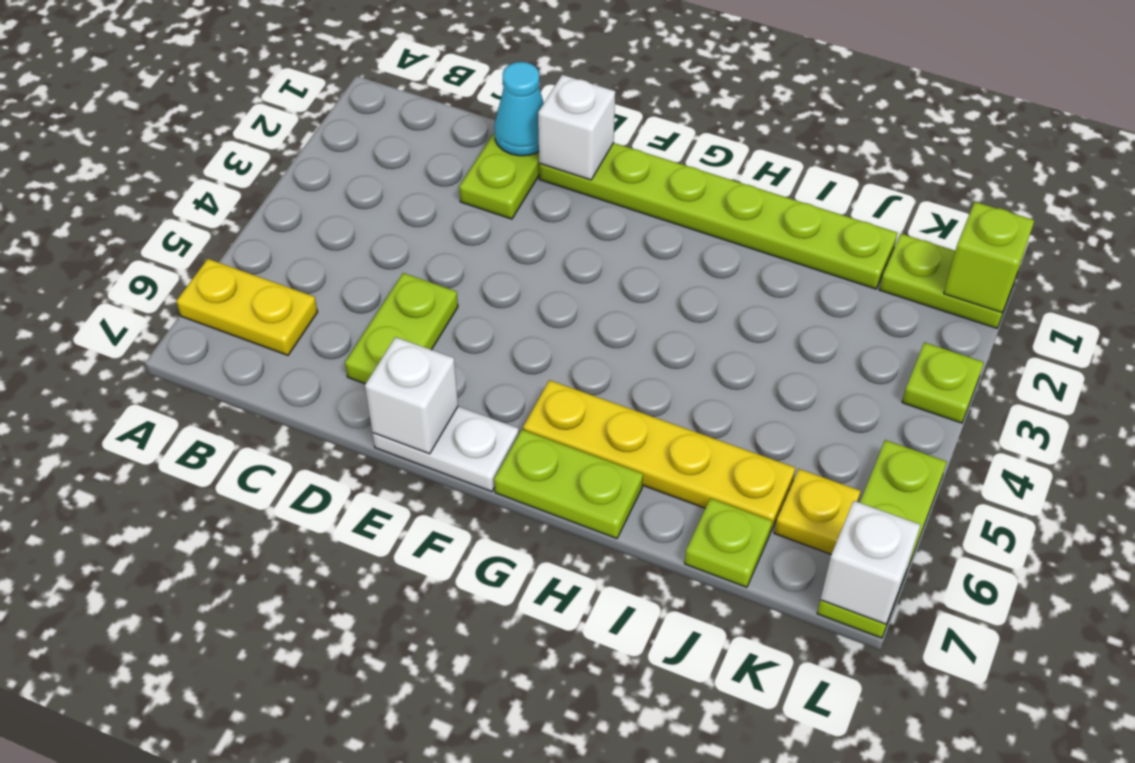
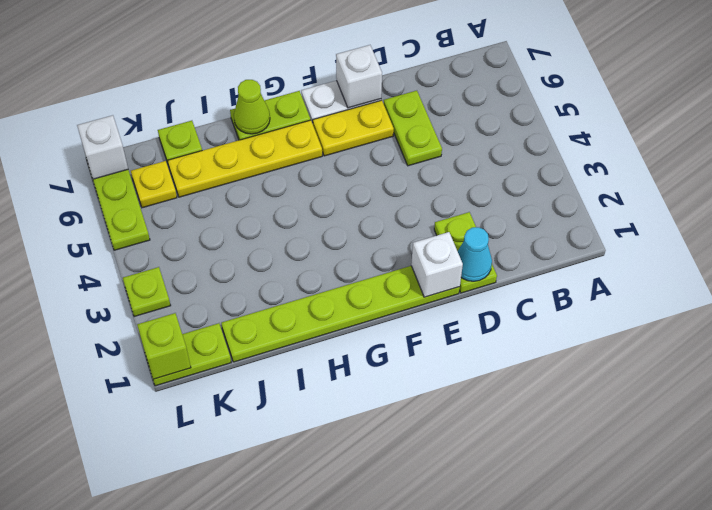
yellow 1x2 plate [176,259,317,355] -> yellow 1x2 plate moved to [313,100,394,156]
none -> lime 1x1 cone [234,80,270,134]

